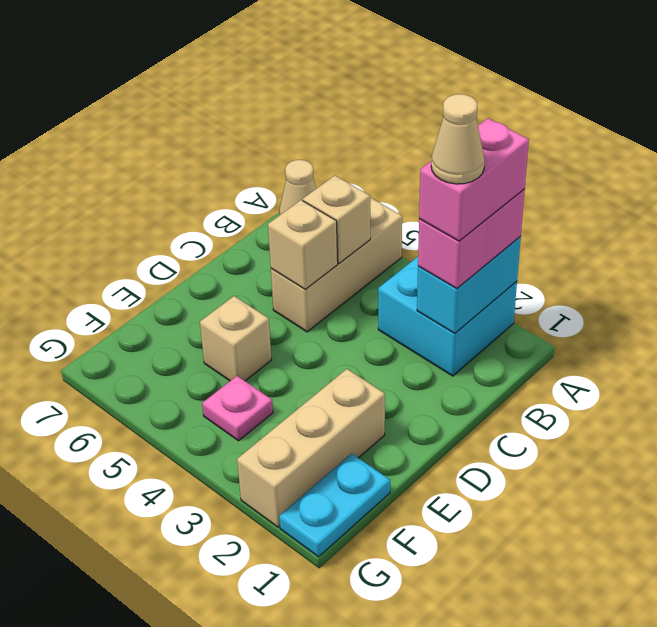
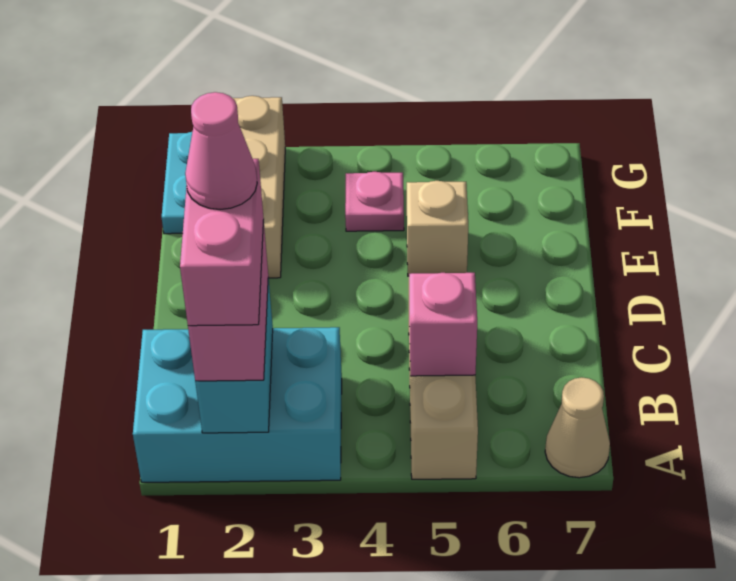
cyan 2x2 brick [378,257,517,376] -> cyan 2x3 brick [133,327,342,482]
tan 1x1 cone [431,94,485,184] -> pink 1x1 cone [185,92,257,210]
tan 1x1 brick [303,176,370,263] -> pink 1x1 brick [409,273,477,376]
tan 1x1 brick [268,200,338,290] -> none

